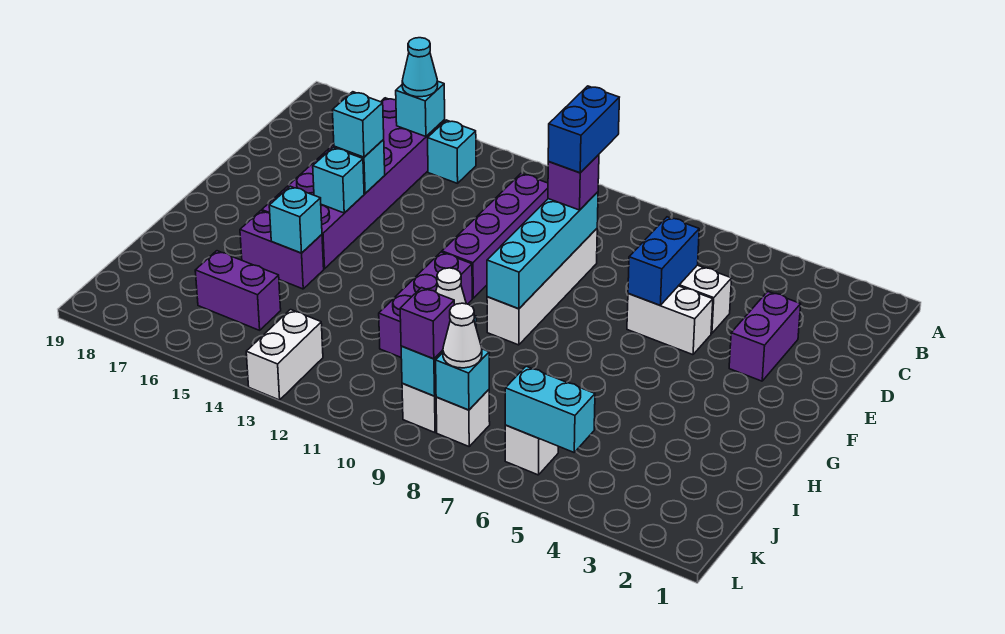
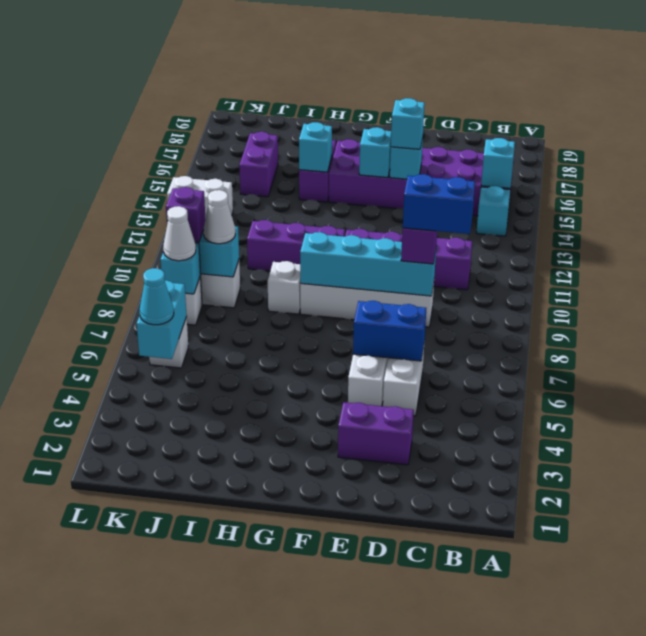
cyan 1x1 cone [402,38,438,97] -> cyan 1x1 cone moved to [140,268,174,325]
none -> white 1x1 brick [268,261,301,314]

